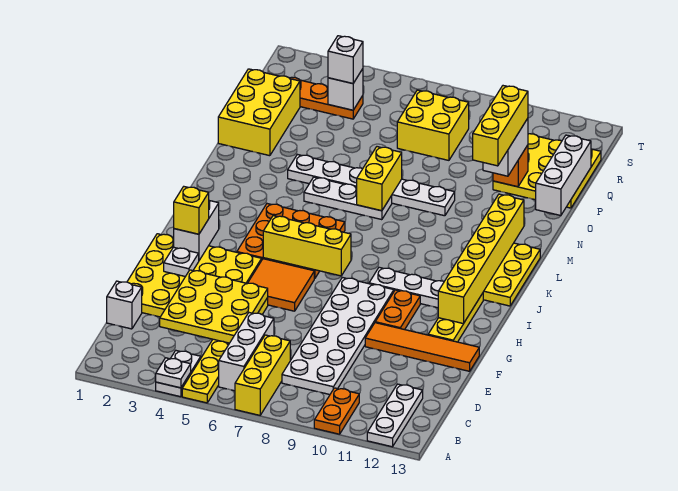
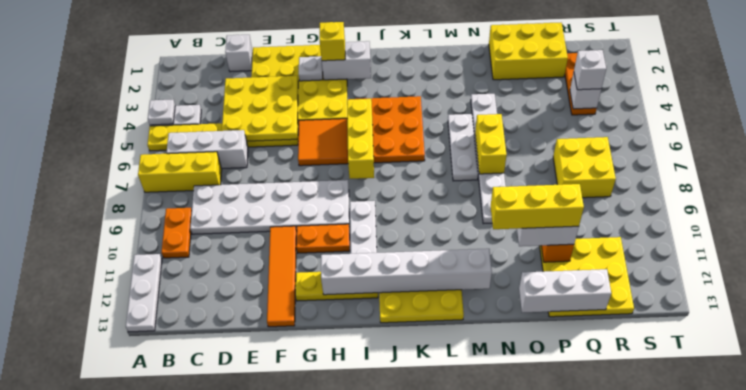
orange 1x2 plate [314,388,359,434] -> orange 1x2 plate turned to [161,208,192,258]
white 1x3 plate [367,384,423,447] -> white 1x3 plate turned to [126,254,162,332]
yellow 1x6 brick [438,194,524,324] -> white 1x6 brick [321,249,492,295]
yellow 1x2 brick [357,147,402,211] -> yellow 1x2 brick turned to [475,114,507,174]

